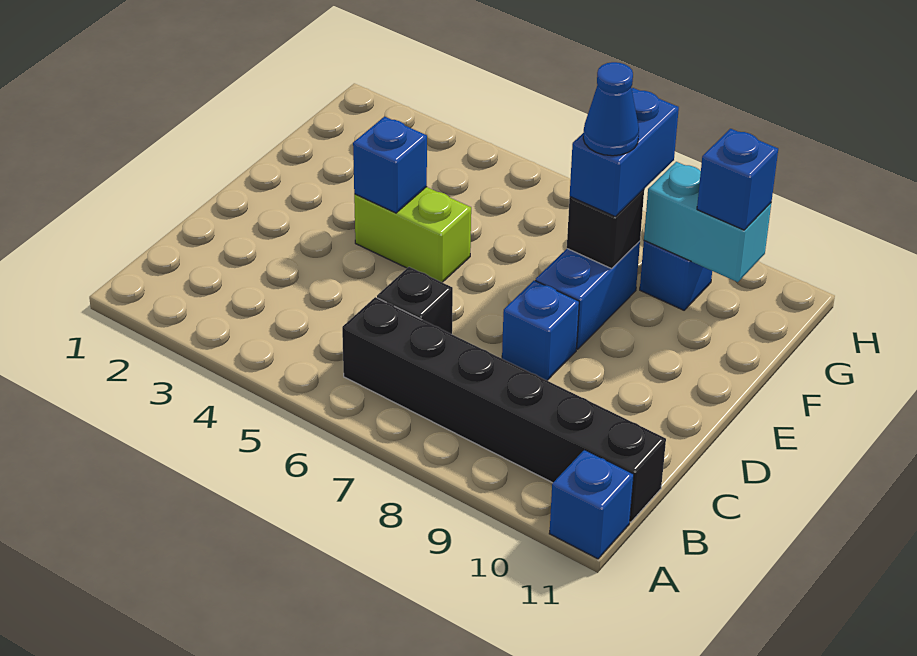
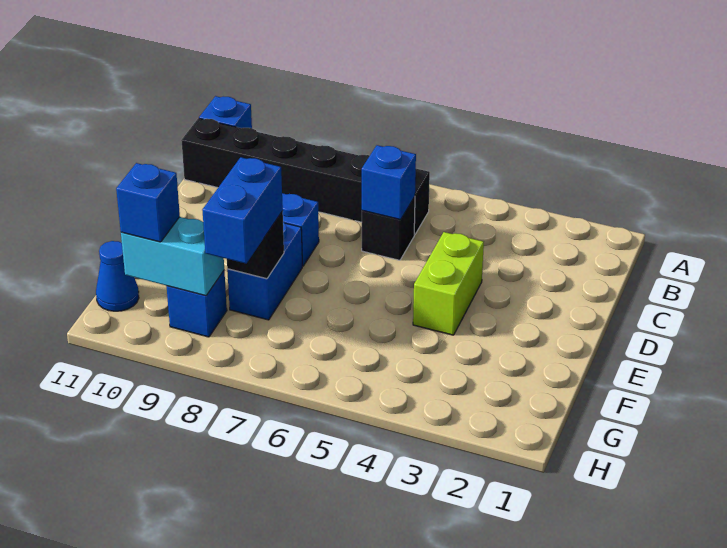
lime 1x2 brick [354,187,471,282] -> lime 1x2 brick turned to [413,232,484,335]
blue 1x1 brick [353,116,427,213] -> blue 1x1 brick moved to [362,145,416,220]
blue 1x1 cone [583,62,639,156] -> blue 1x1 cone moved to [96,241,139,311]

